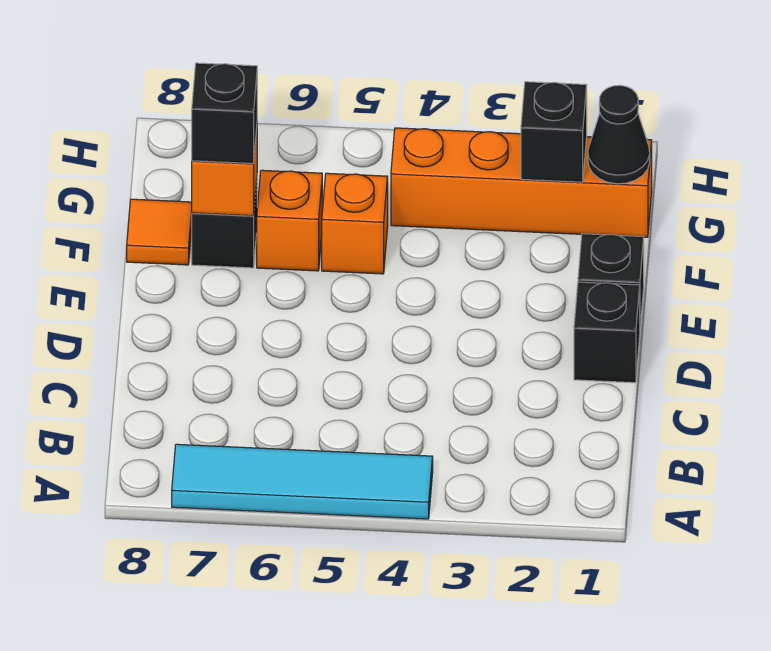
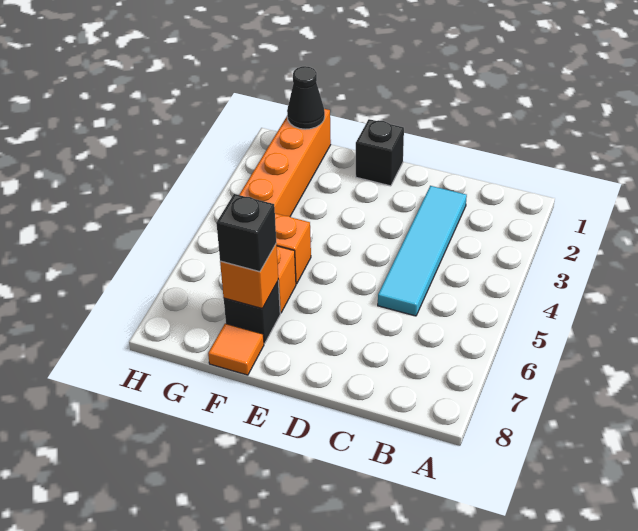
cyan 1x4 tile [172,444,433,519] -> cyan 1x4 tile moved to [378,186,467,316]
black 1x1 brick [574,282,640,383] -> none
black 1x1 brick [521,82,587,182] -> none

